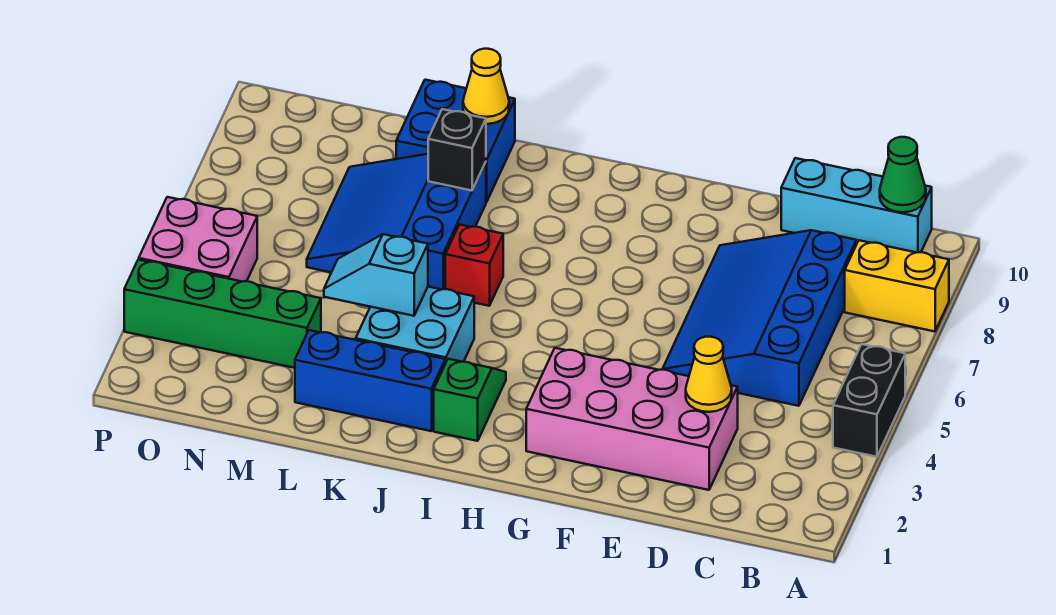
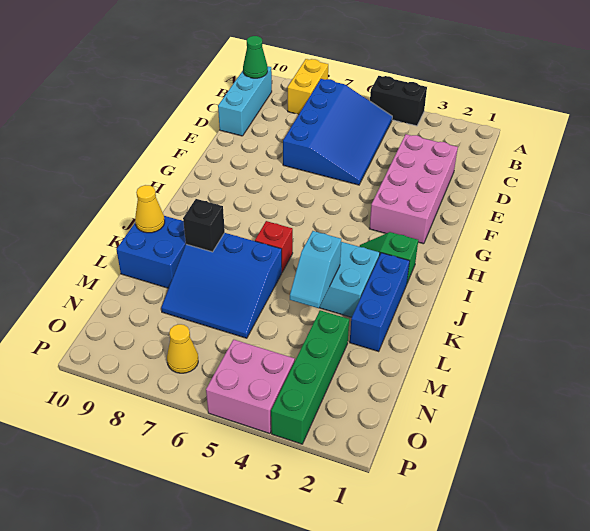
blue 3x4 slope [662,230,856,406] -> blue 3x4 slope turned to [283,79,392,185]
yellow 1x1 cone [686,337,732,412] -> yellow 1x1 cone moved to [167,324,198,373]

